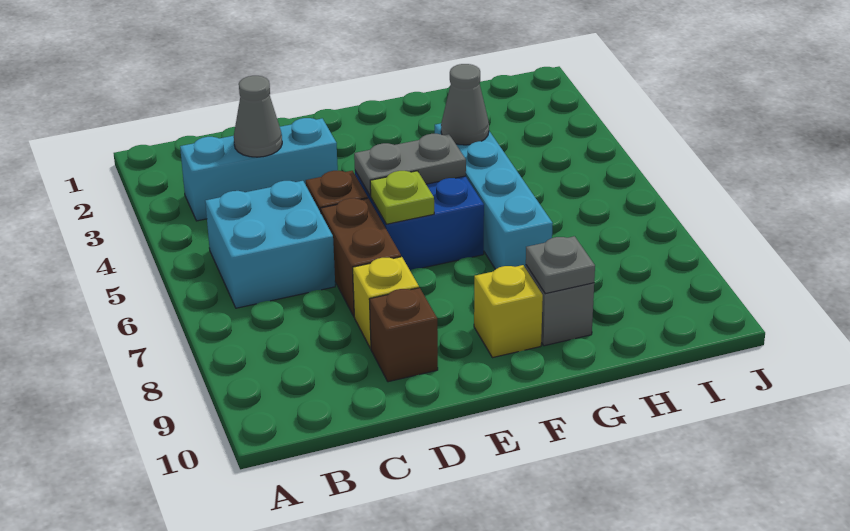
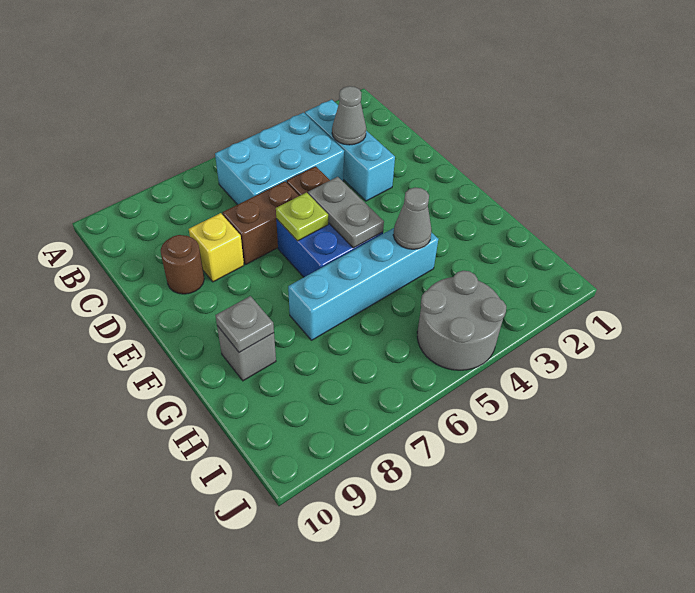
cyan 2x2 brick [205,181,335,308] -> cyan 2x3 brick [215,113,344,205]
brown 1x1 brick [369,288,438,382] -> brown 1x1 round brick [161,235,204,294]
yellow 1x1 brick [474,265,543,358] -> none
none -> grey 2x2 round brick [417,271,506,370]

